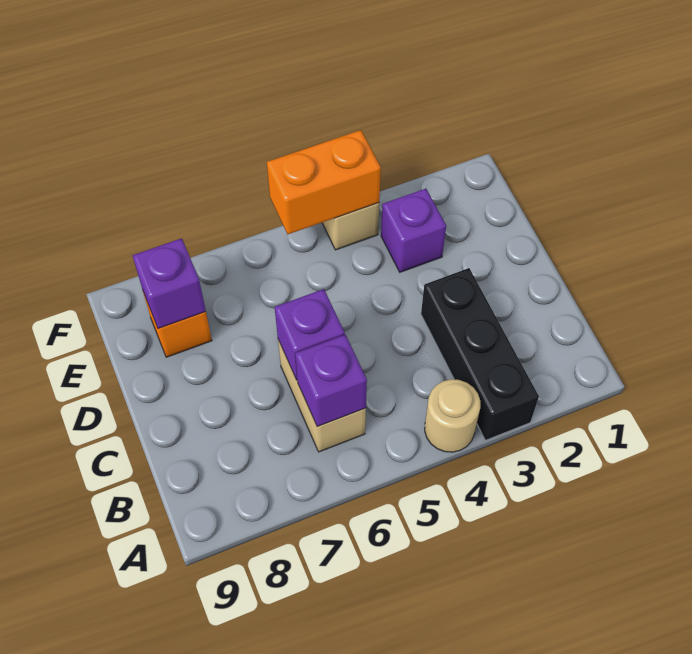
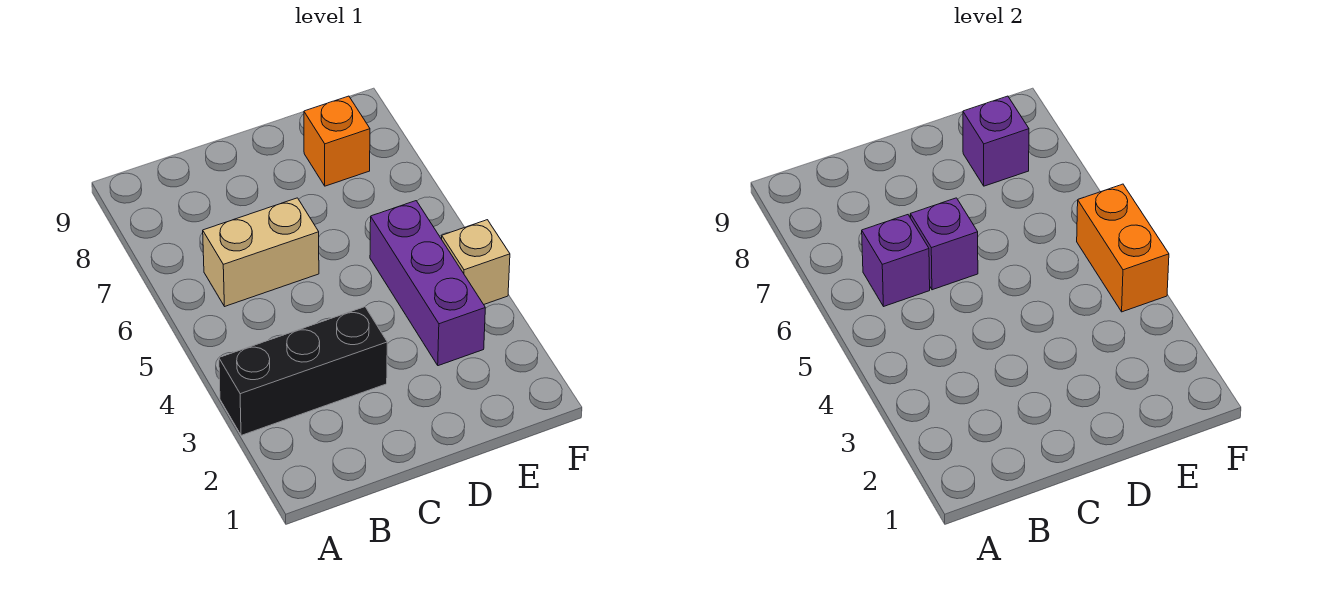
tan 1x1 round brick [425,379,480,452] -> none
purple 1x1 brick [381,189,446,272] -> purple 1x3 brick [370,201,485,366]

